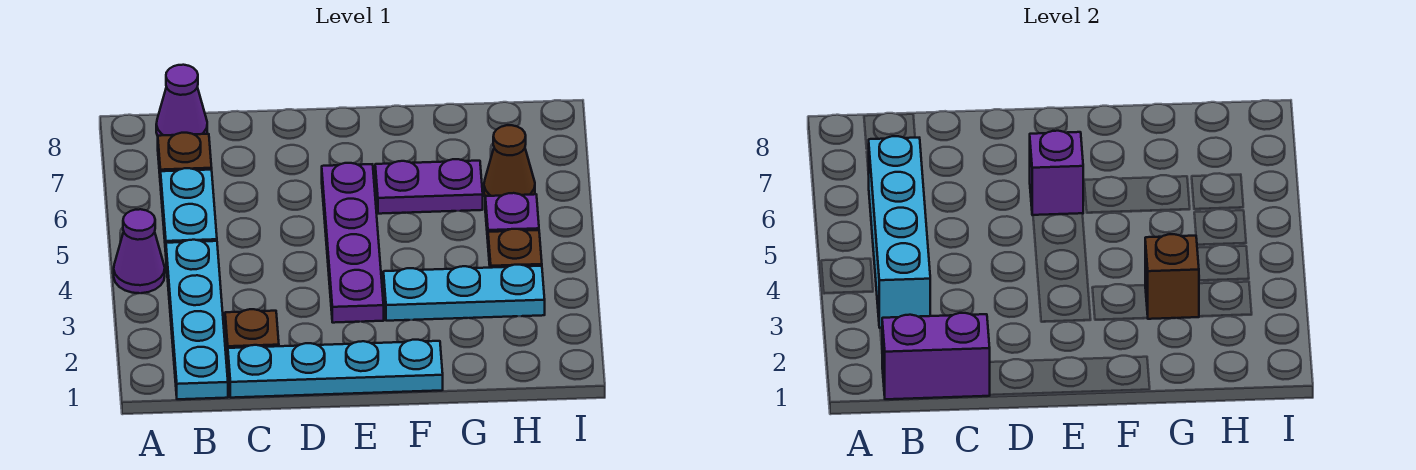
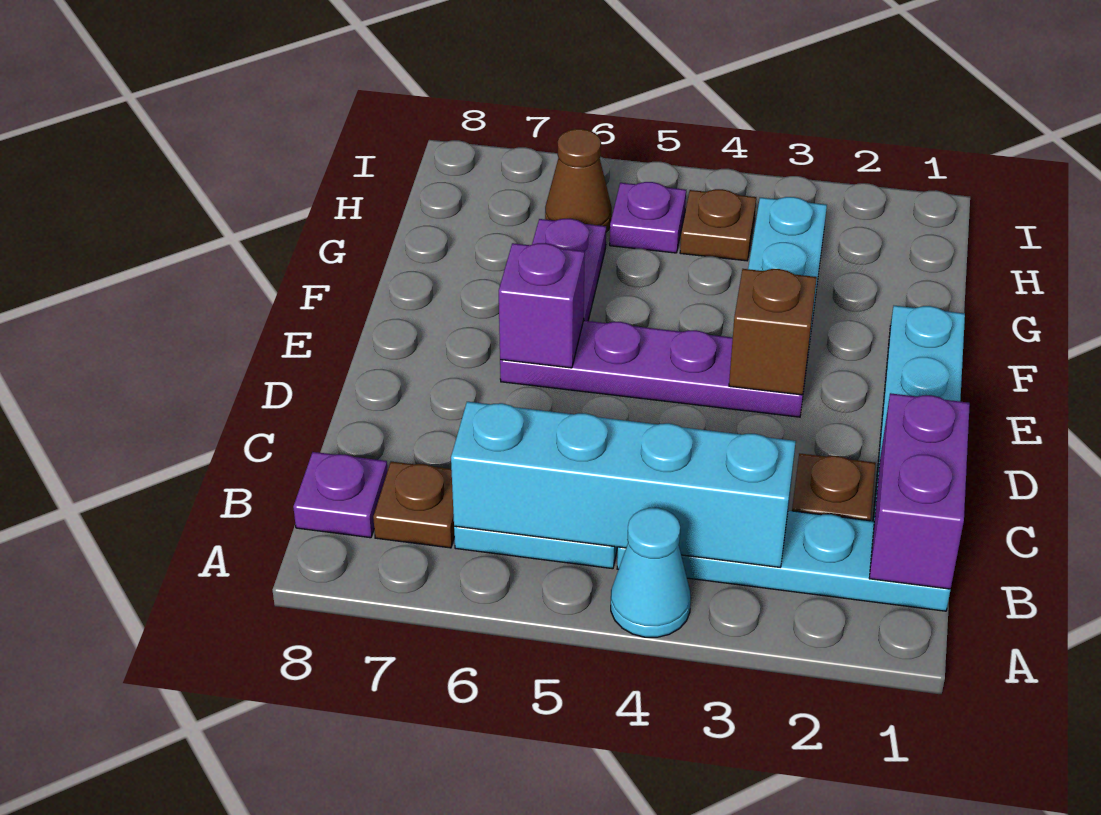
purple 1x1 cone [114,209,165,293] -> cyan 1x1 cone [611,508,691,637]
purple 1x1 cone [156,65,207,136] -> purple 1x1 plate [293,452,388,538]
brown 1x1 brick [1145,234,1199,319] -> brown 1x1 brick moved to [729,269,817,395]

